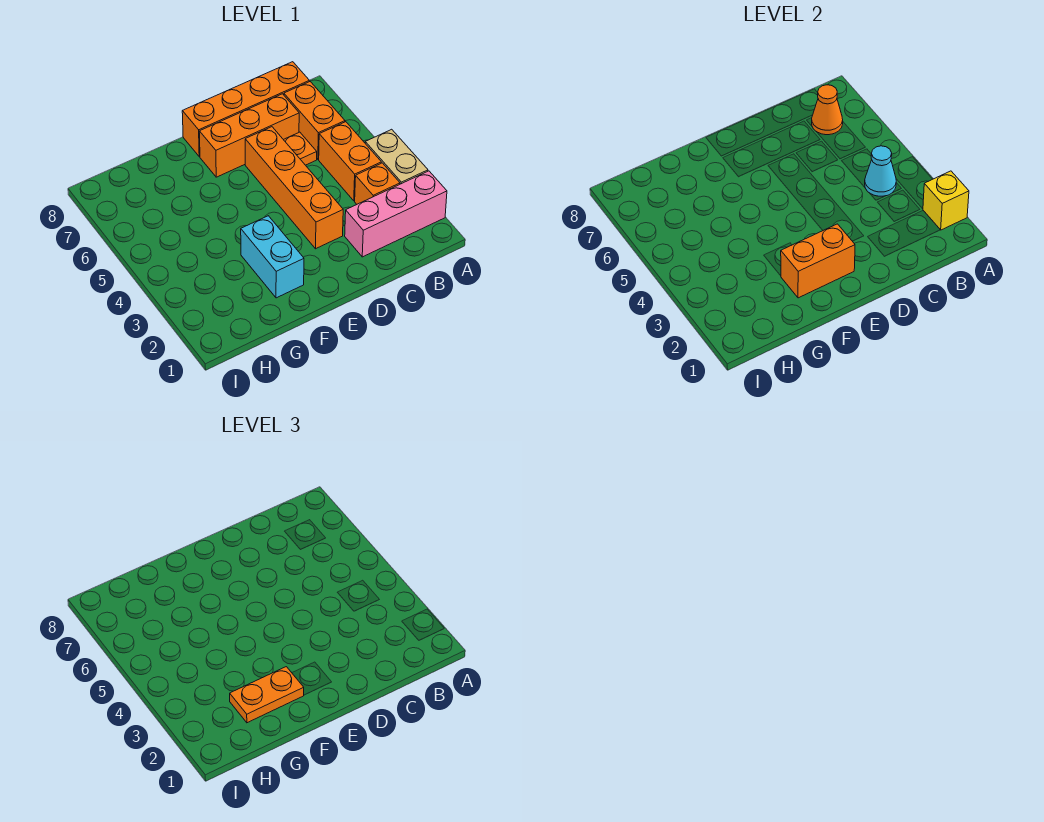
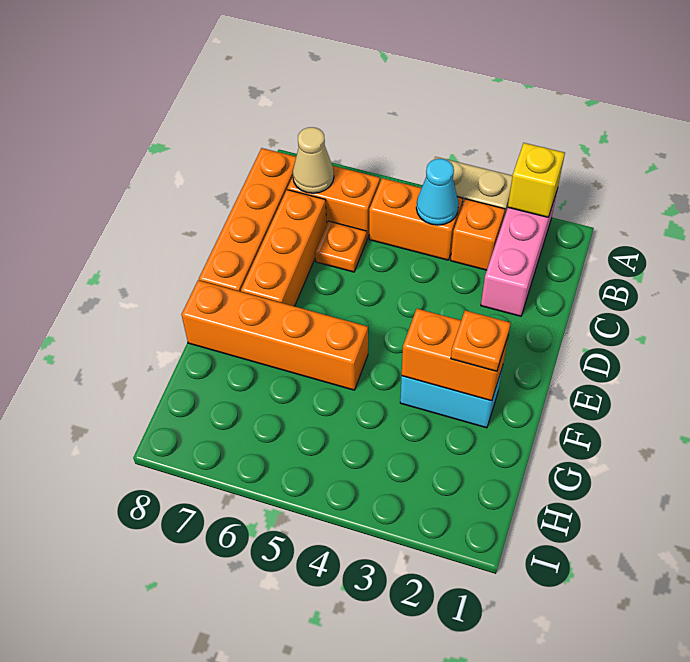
orange 1x1 cone [812,85,843,135] -> tan 1x1 cone [293,127,334,193]
orange 1x4 brick [245,127,343,249] -> orange 1x4 brick moved to [182,280,368,390]
orange 1x2 brick [781,224,855,298] -> orange 1x2 brick turned to [402,309,508,401]
orange 1x2 plate [230,667,304,723] -> orange 1x1 plate [451,310,511,371]

